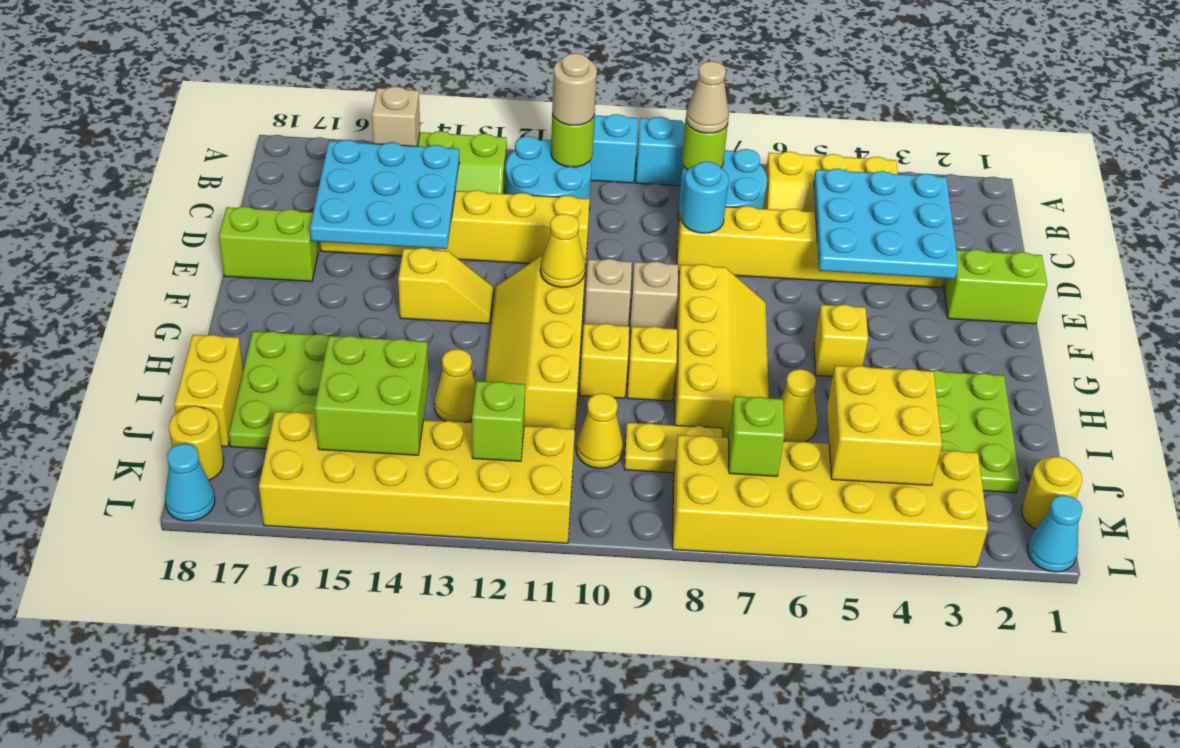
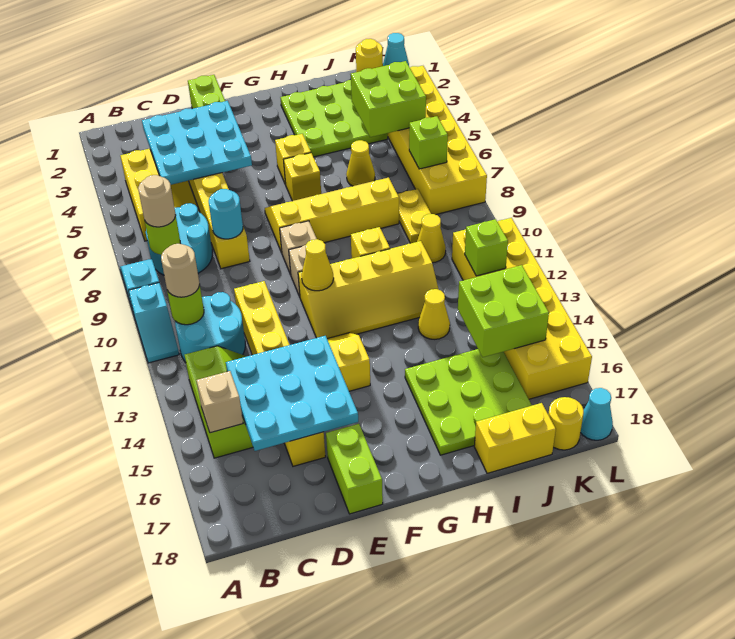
tan 1x1 cone [686,61,729,133] -> tan 1x1 round brick [138,175,176,227]
yellow 1x1 brick [627,326,677,401] -> yellow 1x1 brick moved to [284,153,321,201]
yellow 2x2 brick [827,366,942,485] -> lime 2x2 brick [351,61,426,137]

